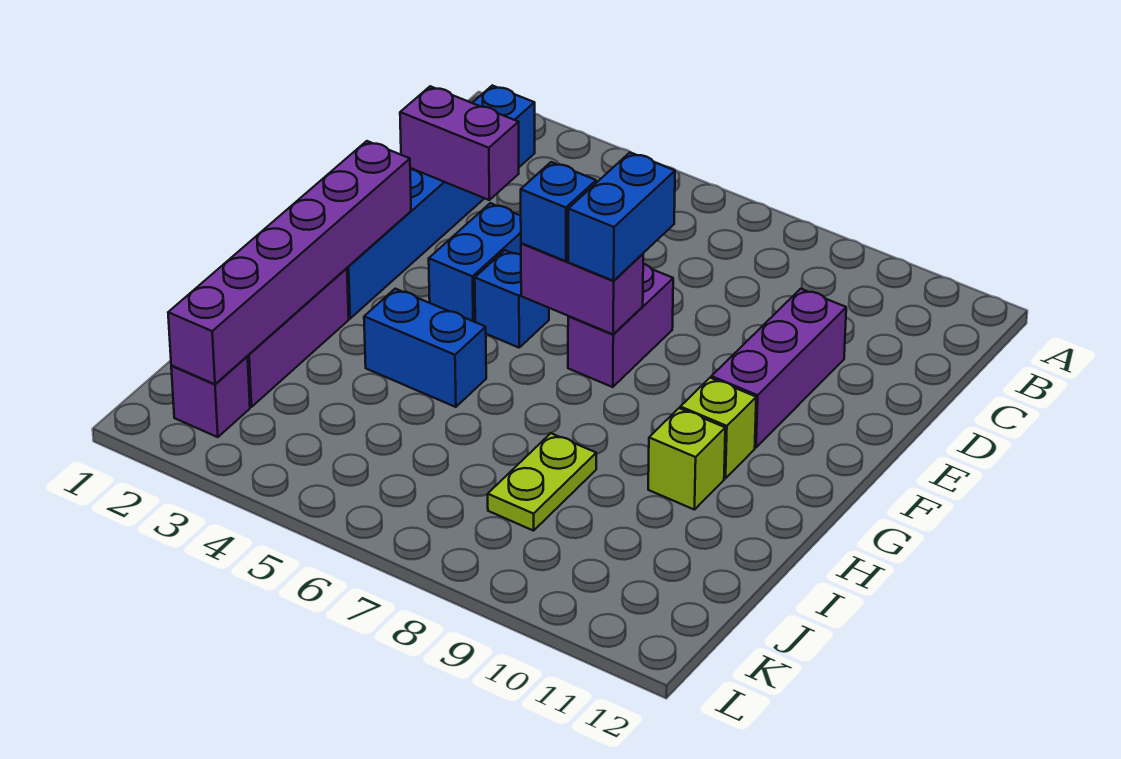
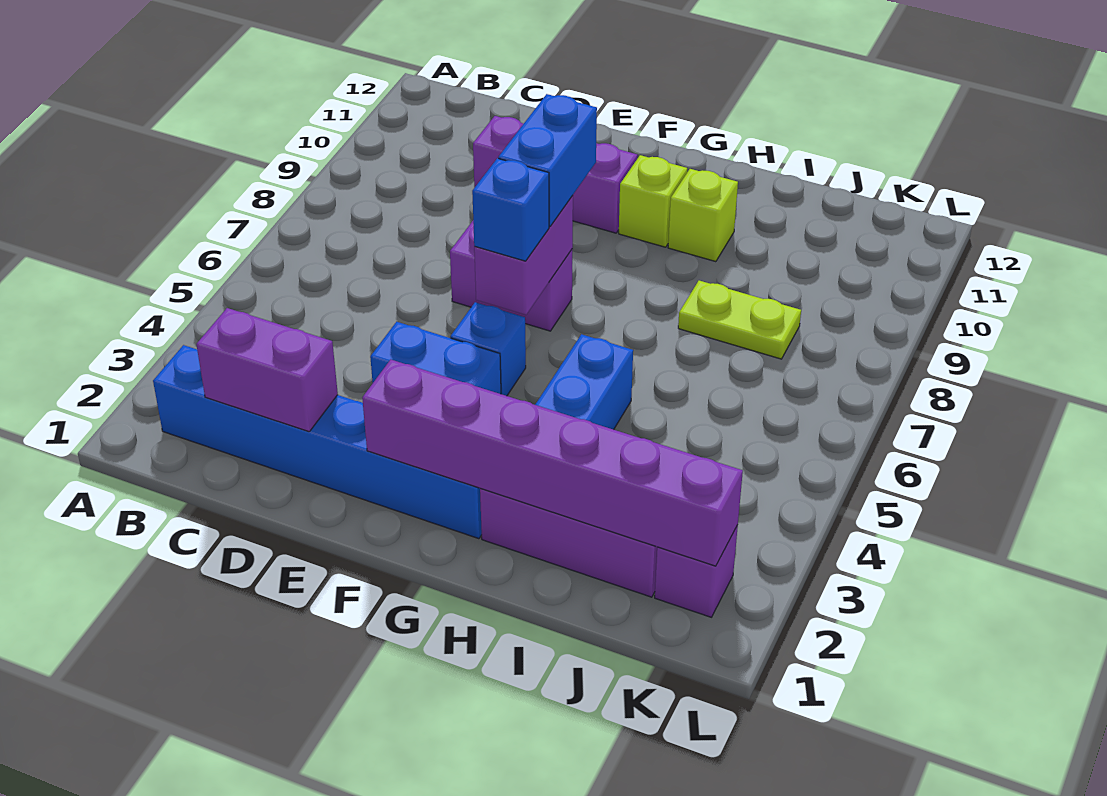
purple 1x2 brick [400,86,519,200] -> purple 1x2 brick turned to [196,308,338,432]
blue 1x2 brick [568,153,675,281] -> blue 1x2 brick turned to [498,94,597,226]

